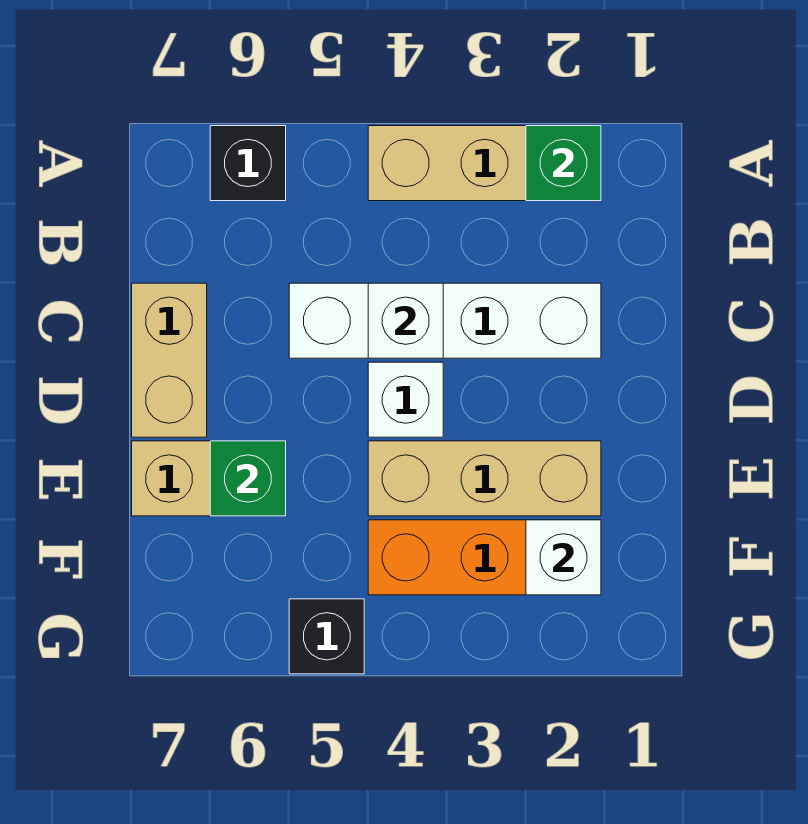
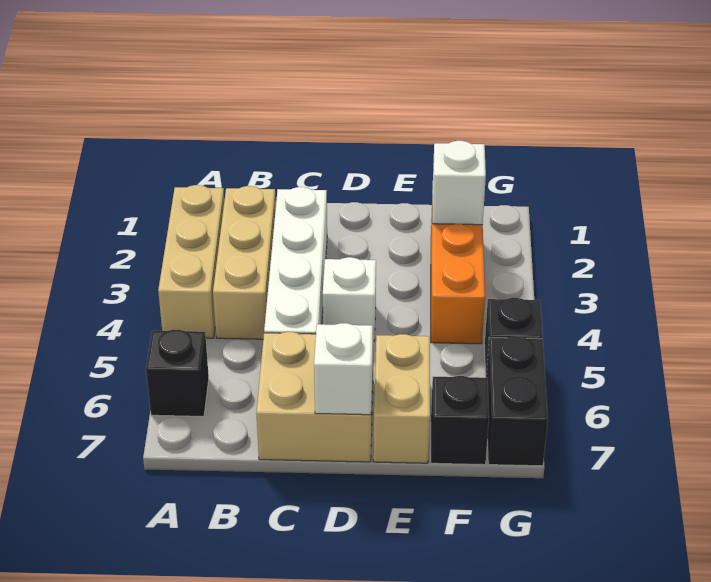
green 1x1 brick [526,126,601,201] -> none
white 1x1 brick [368,283,443,358] -> white 1x1 brick moved to [314,323,373,415]
tan 1x2 brick [132,283,207,437] -> tan 2x2 brick [256,332,374,462]
tan 1x3 brick [368,441,601,516] -> tan 1x3 brick moved to [213,186,276,339]
green 1x1 brick [210,441,286,516] -> none
none -> black 1x1 brick [431,376,489,465]
none -> black 1x2 brick [486,337,548,466]

